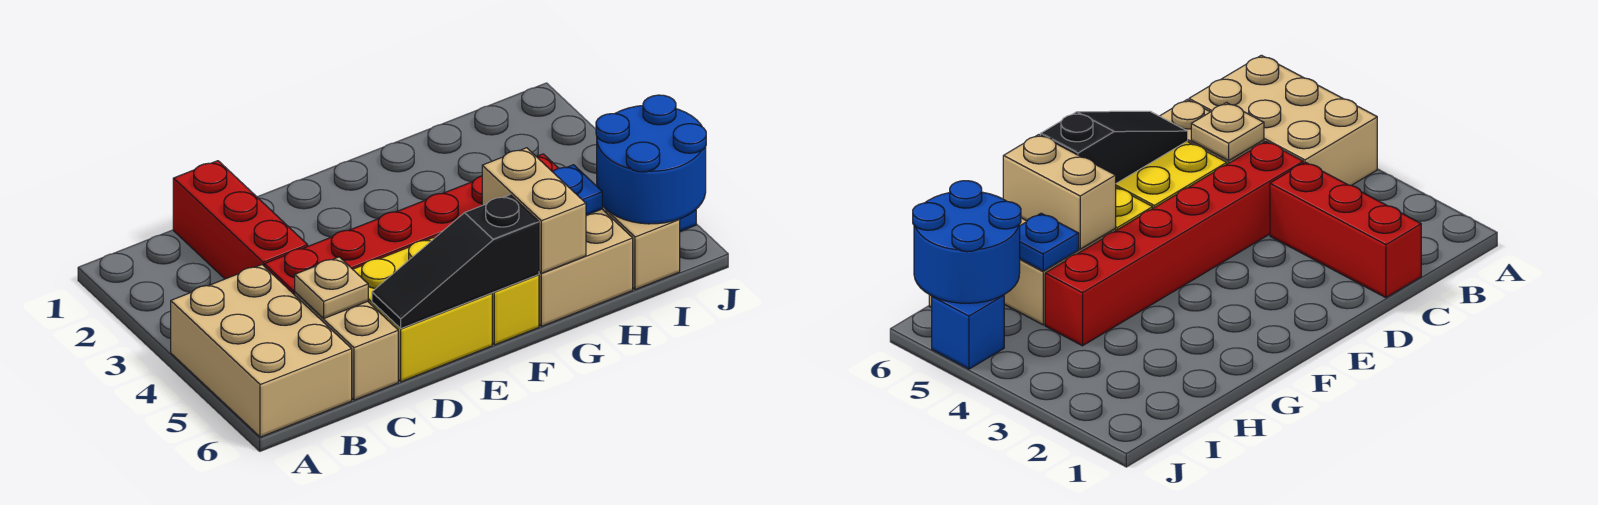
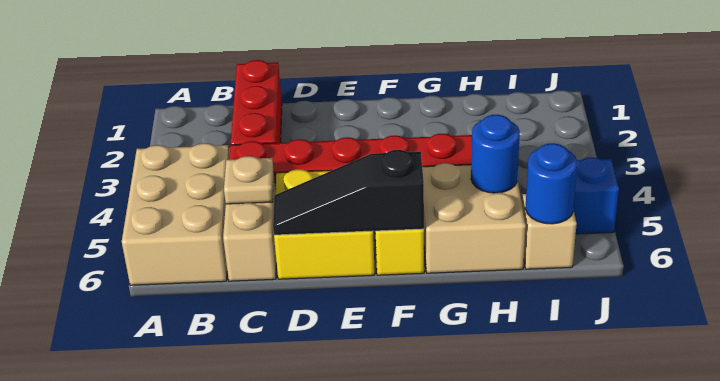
tan 1x2 brick [482,148,586,273] -> none
blue 1x1 plate [553,165,602,215] -> blue 1x1 round brick [471,115,520,193]
blue 2x2 round brick [596,95,706,224] -> blue 1x1 round brick [525,143,577,224]

